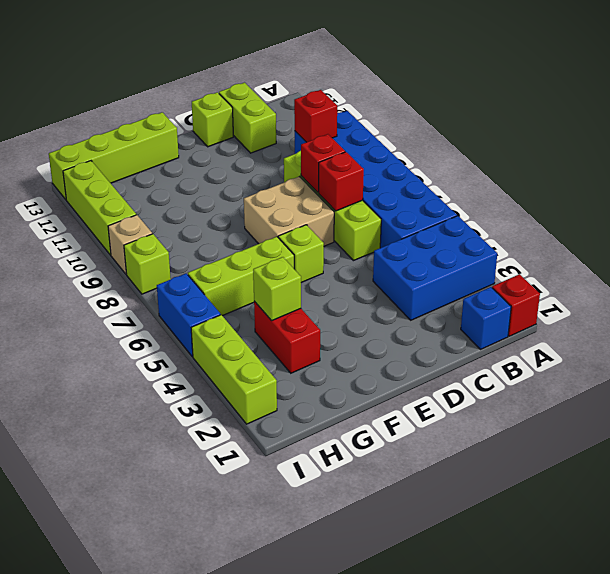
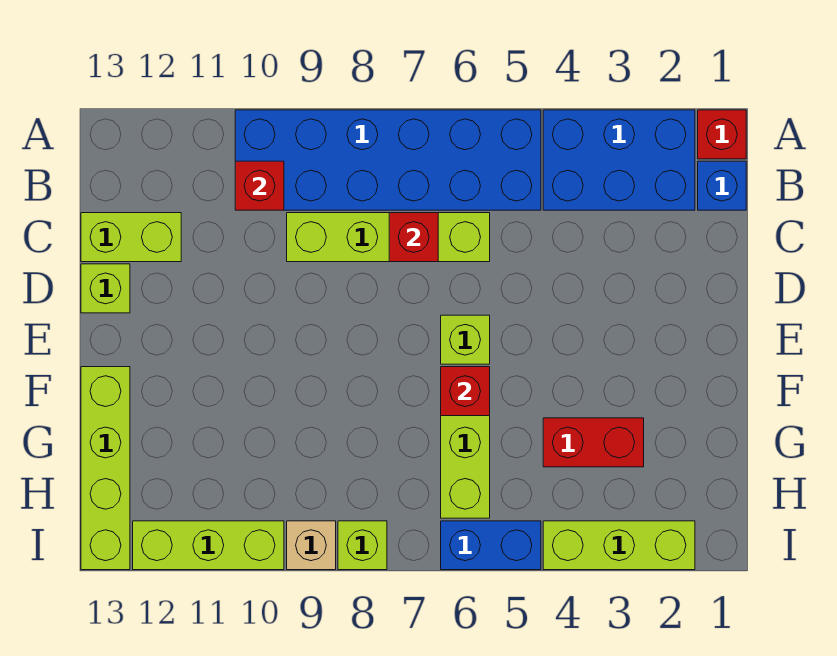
blue 2x3 brick [373,216,497,320] -> blue 2x3 brick turned to [543,110,695,210]
red 1x1 brick [301,134,345,192] -> red 1x1 brick moved to [441,367,490,416]
tan 2x2 brick [244,177,334,246] -> none
lime 1x1 brick [253,257,301,321] -> none

